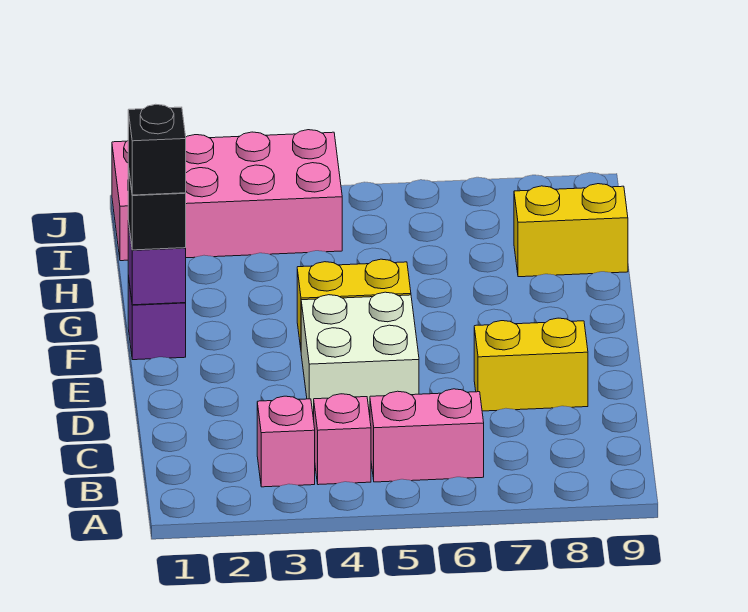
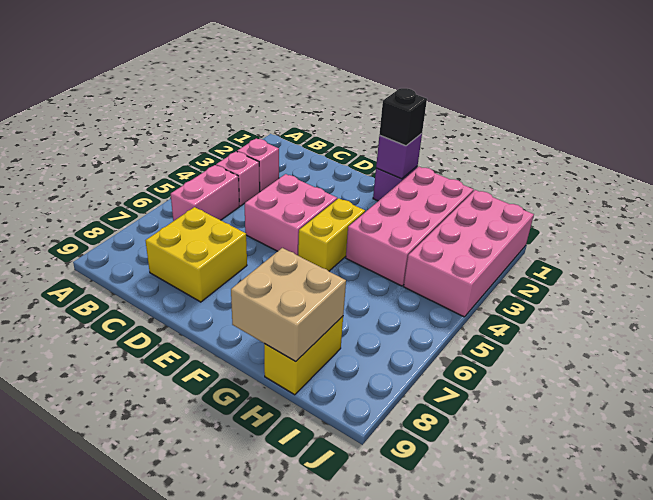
white 2x2 brick [301,292,419,418] -> pink 2x2 brick [245,174,337,255]
yellow 1x2 brick [474,318,588,411] -> yellow 2x2 brick [145,207,247,302]
black 1x1 brick [128,104,186,195] -> none
none -> pink 2x4 brick [346,167,474,286]
none -> tan 2x2 brick [231,248,346,362]

